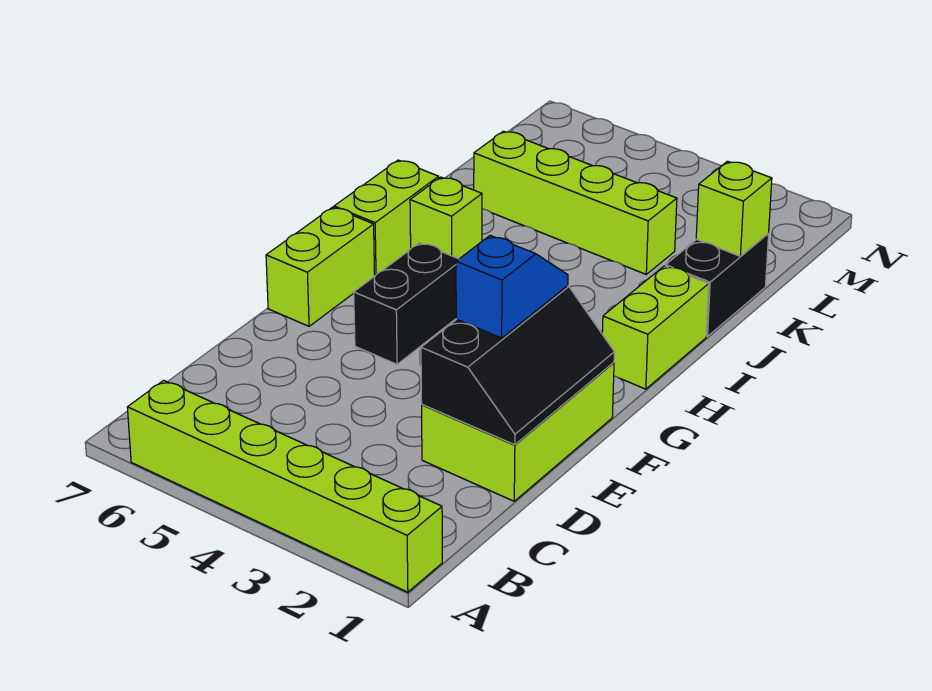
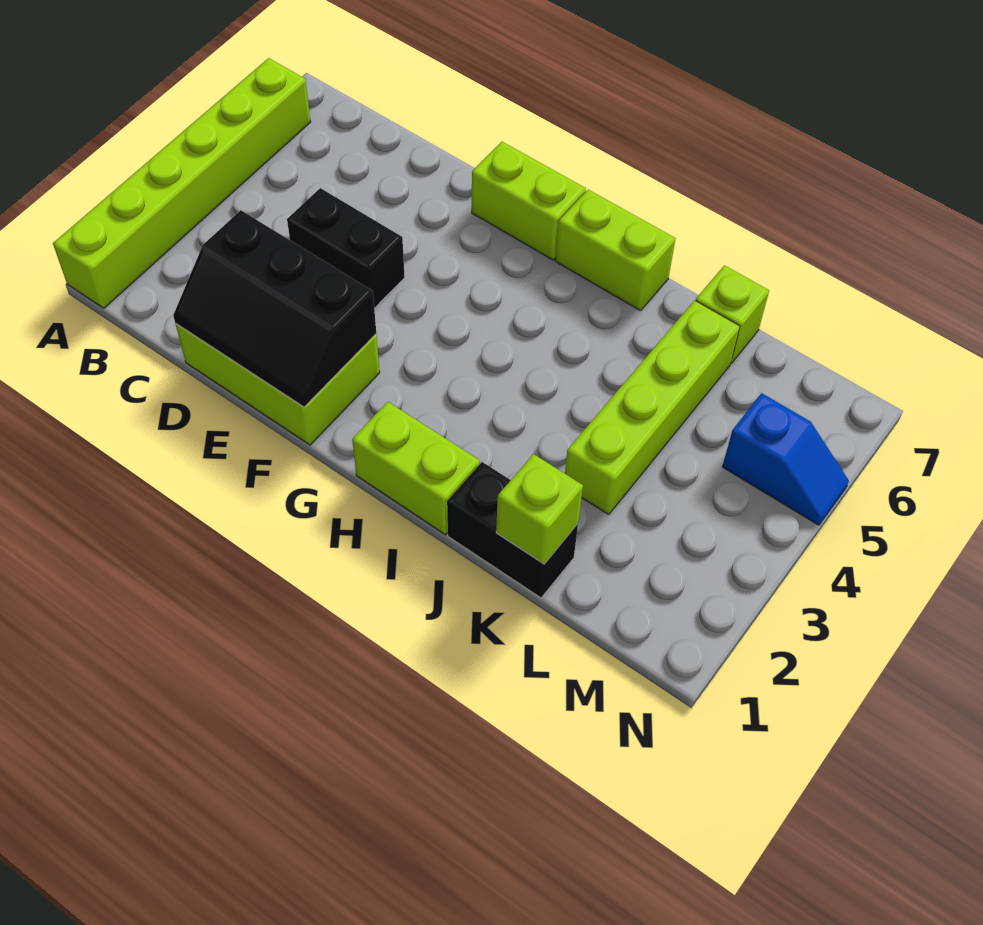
blue 1x2 slope [456,235,568,338] -> blue 1x2 slope moved to [722,393,849,525]
black 1x2 brick [354,243,458,364] -> black 1x2 brick moved to [287,188,405,308]
lime 1x1 brick [410,177,482,259] -> lime 1x1 brick moved to [696,265,769,363]

